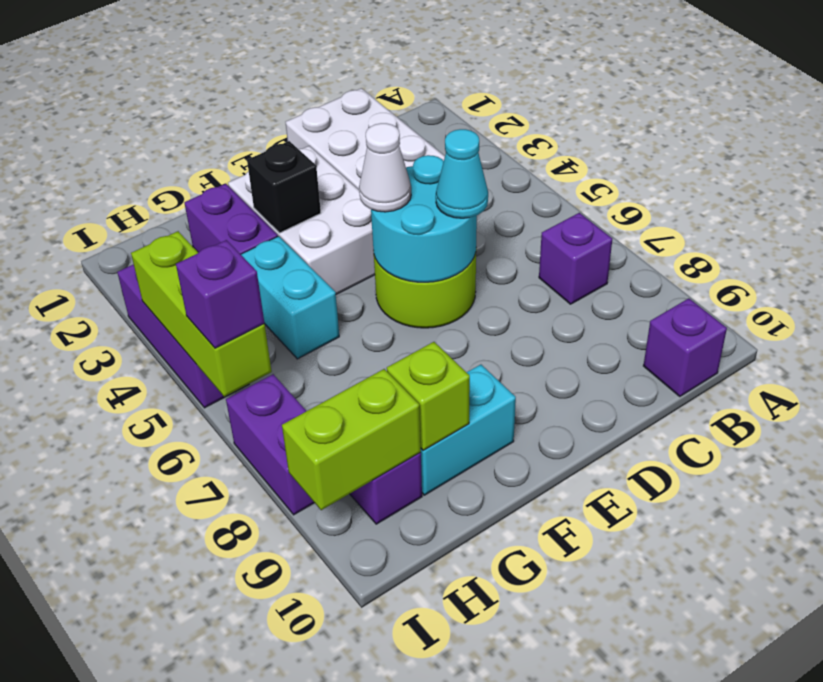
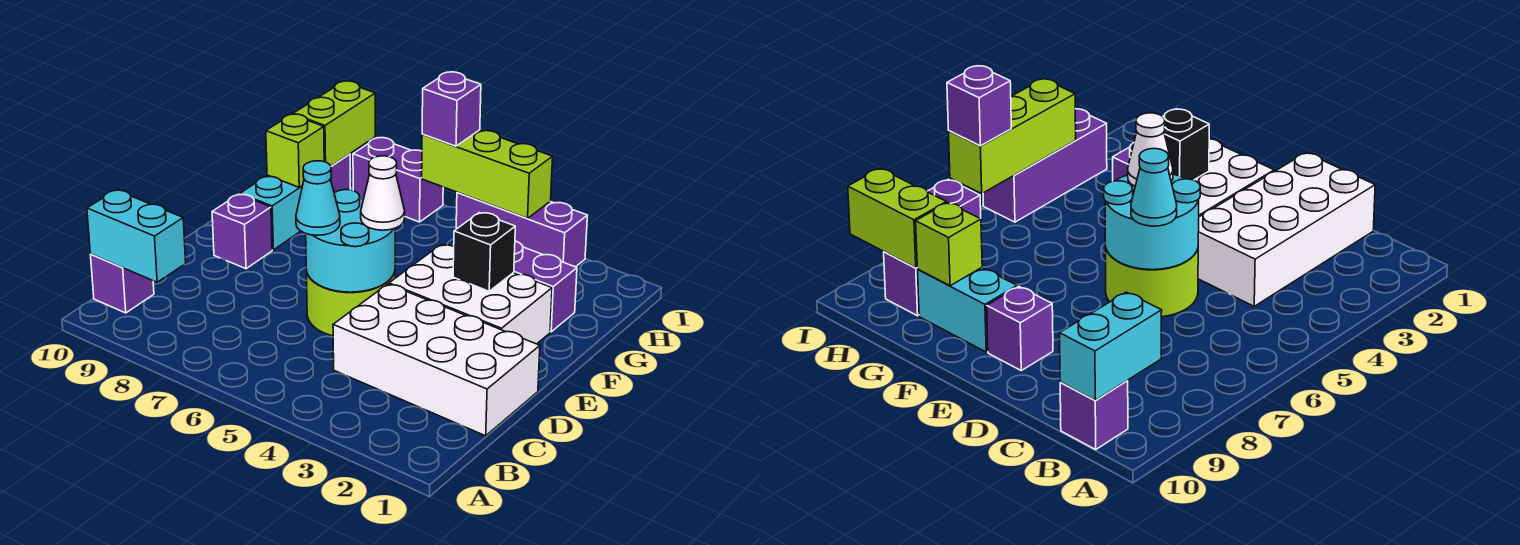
purple 1x1 brick [539,213,612,304] -> purple 1x1 brick moved to [212,194,272,269]
cyan 1x2 brick [241,236,339,359] -> cyan 1x2 brick moved to [87,190,186,282]

